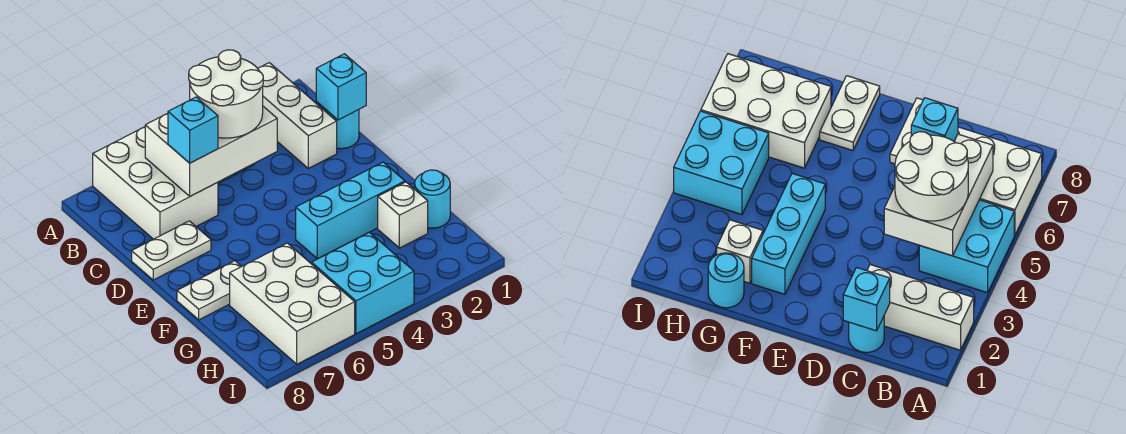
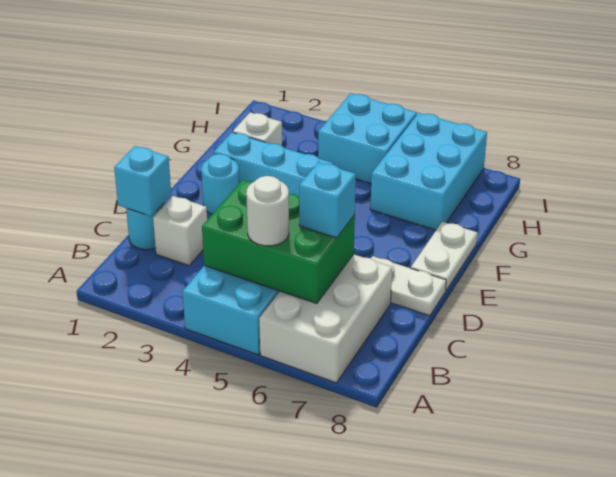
white 1x3 brick [258,63,337,168] -> white 1x1 brick [153,196,207,266]
white 2x3 brick [145,106,277,196] -> green 2x3 brick [202,180,355,304]
white 2x2 round brick [189,50,263,138] -> white 1x1 round brick [246,176,289,246]
white 1x2 plate [177,261,241,320] -> white 1x2 plate turned to [411,222,478,290]
cyan 1x1 round brick [415,170,450,228] -> cyan 1x1 round brick moved to [201,154,239,214]
white 2x3 brick [230,243,355,364] -> cyan 2x3 brick [370,113,487,230]

